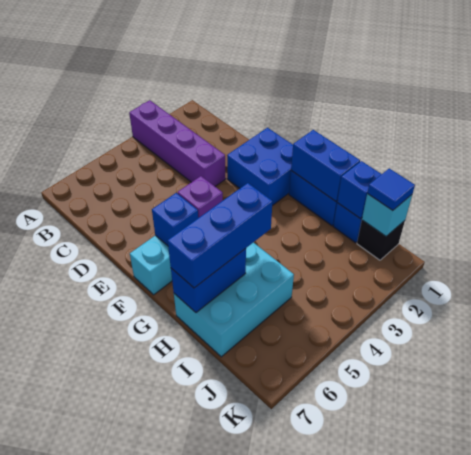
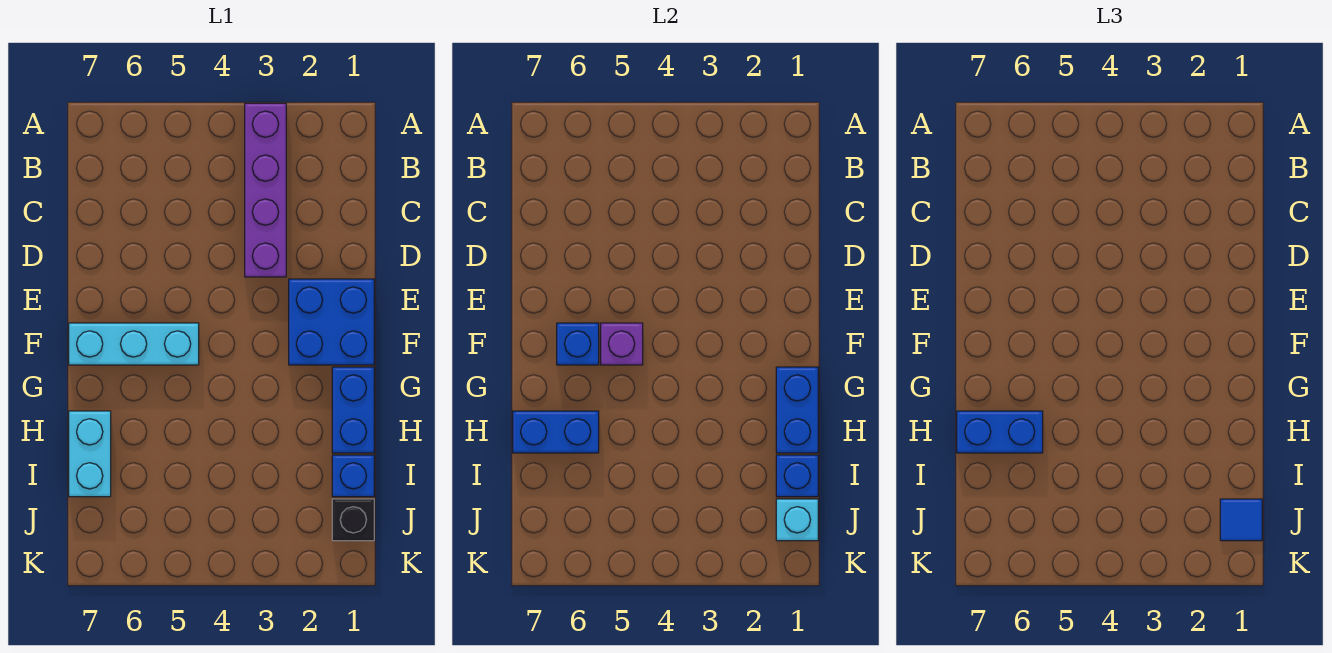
cyan 2x3 brick [174,242,294,357] -> cyan 1x2 brick [69,411,111,497]
blue 1x3 brick [168,183,273,288] -> blue 1x2 brick [957,411,1043,453]

